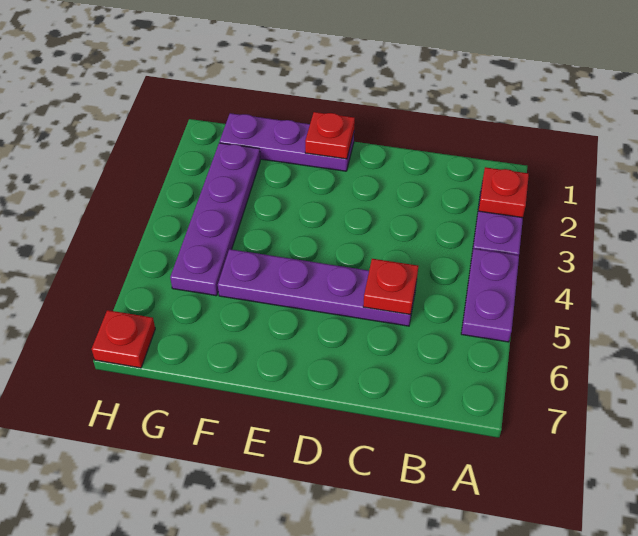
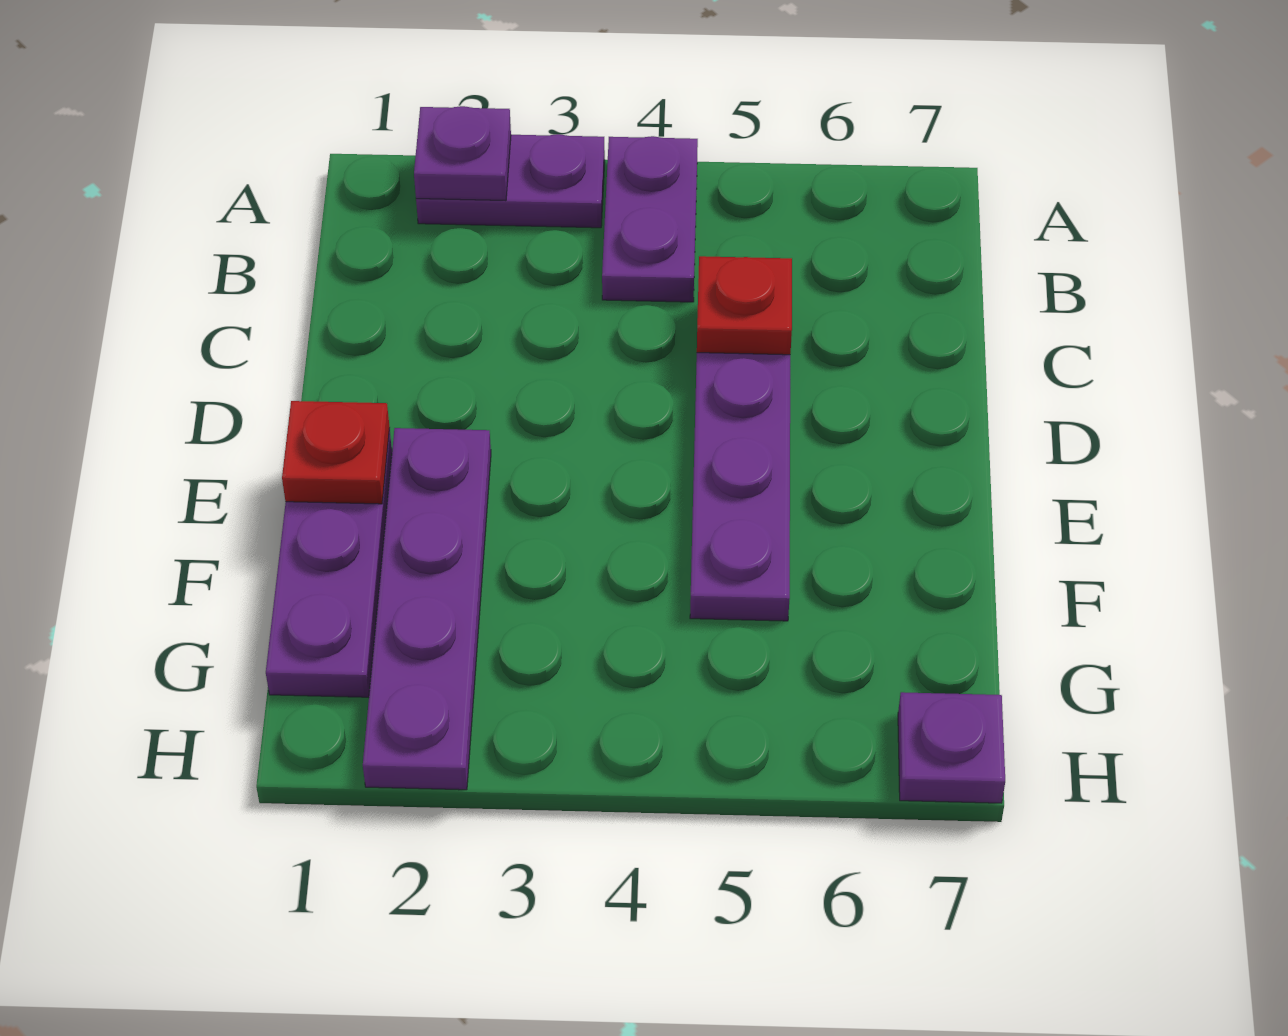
red 1x1 plate [479,167,529,218] -> purple 1x1 plate [414,106,511,201]
purple 1x2 plate [461,249,519,342] -> purple 1x2 plate turned to [602,136,698,302]
purple 1x4 plate [170,143,260,296] -> purple 1x4 plate turned to [363,428,491,790]
red 1x1 plate [92,310,155,368] -> purple 1x1 plate [898,692,1005,803]

